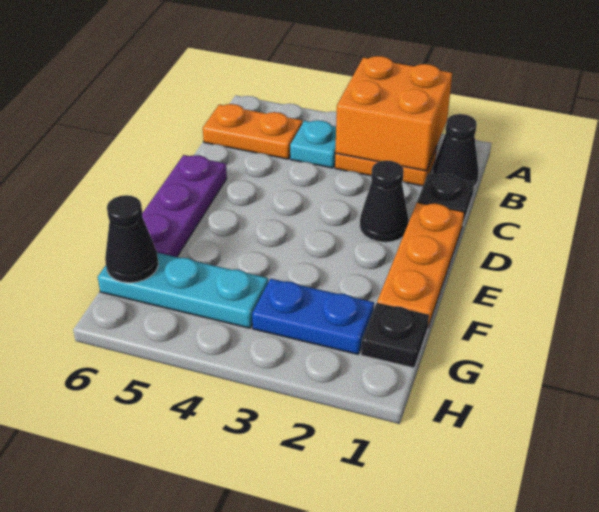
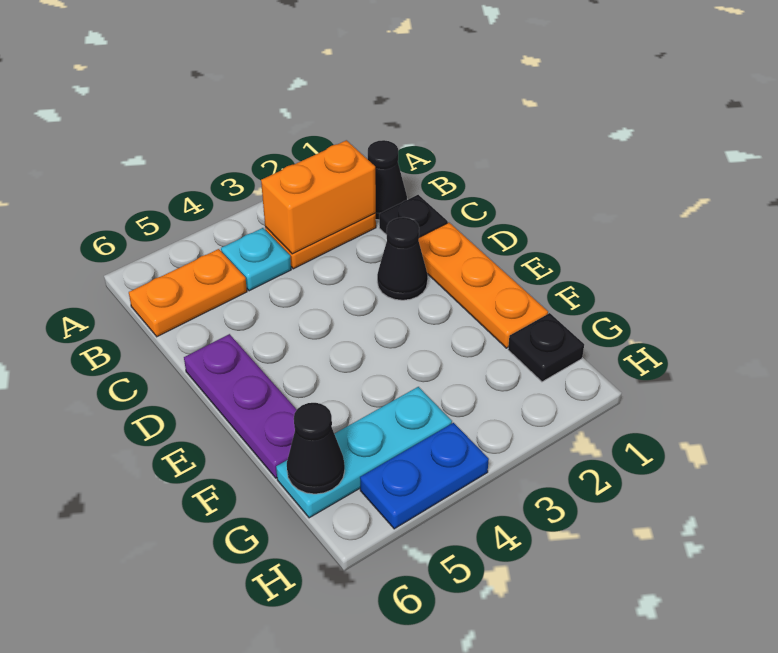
orange 2x2 brick [335,56,452,171] -> orange 1x2 brick [261,140,376,254]
blue 1x2 plate [252,279,374,354] -> blue 1x2 plate moved to [360,423,489,529]

